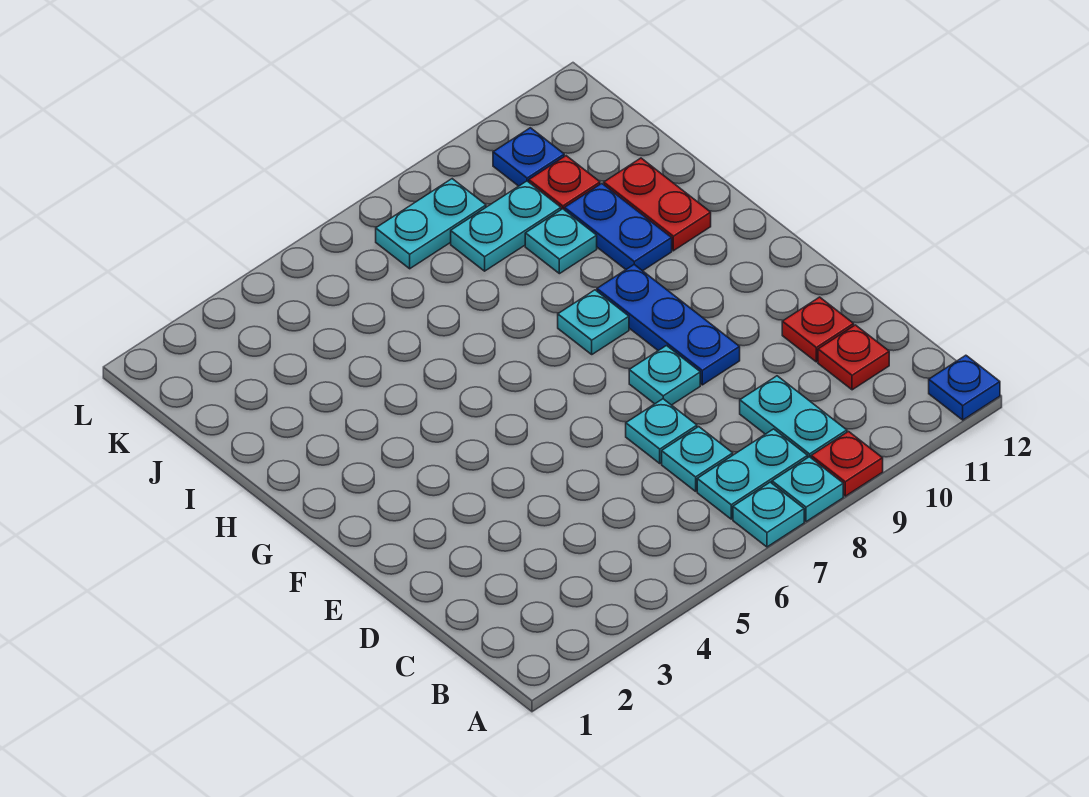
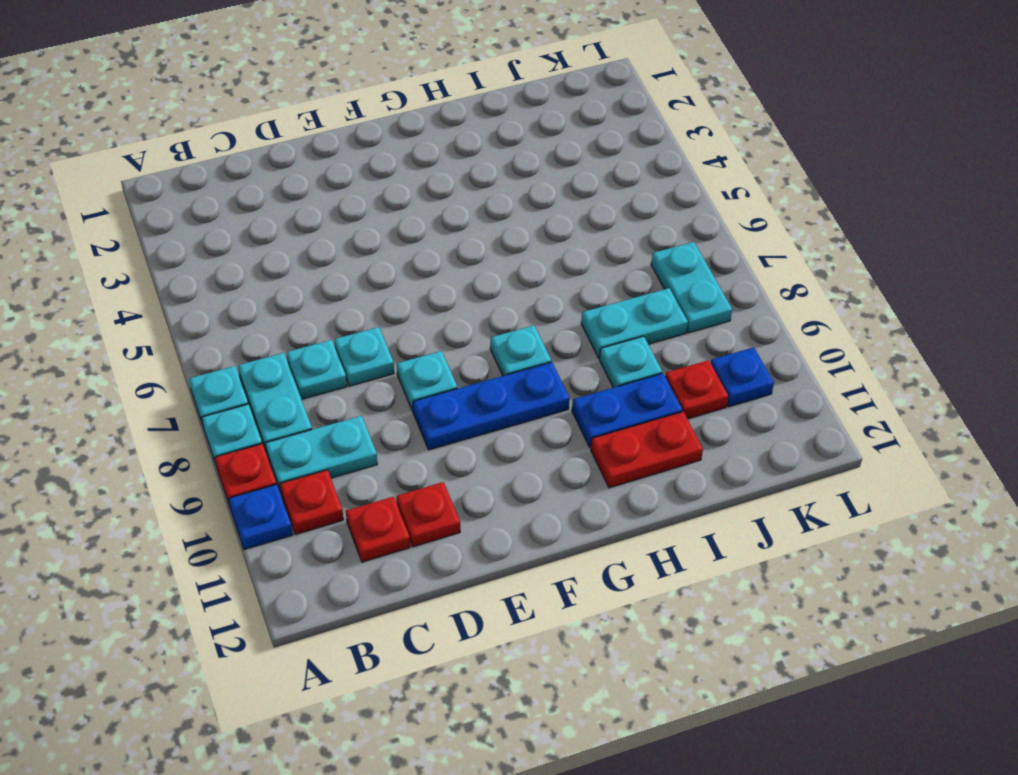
blue 1x1 plate [929,355,1000,420] -> blue 1x1 plate moved to [229,484,293,550]
none -> red 1x1 plate [280,470,343,534]
cyan 1x2 plate [451,181,561,271] -> cyan 1x2 plate turned to [581,288,688,358]

